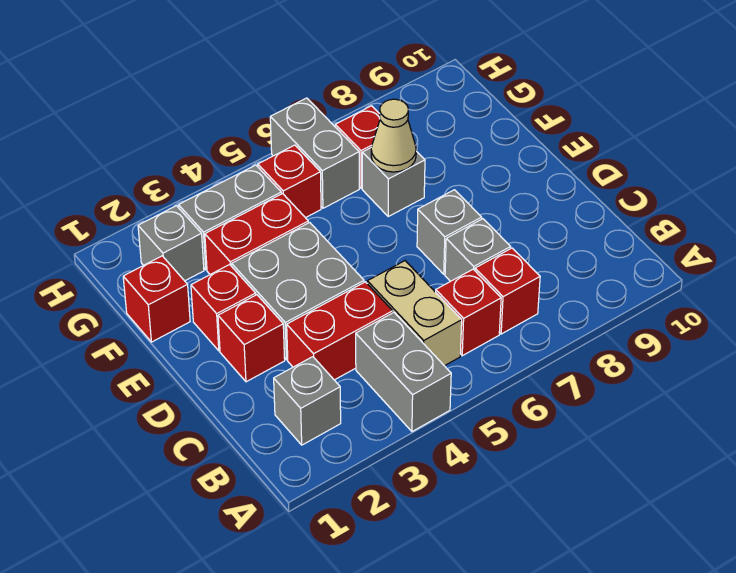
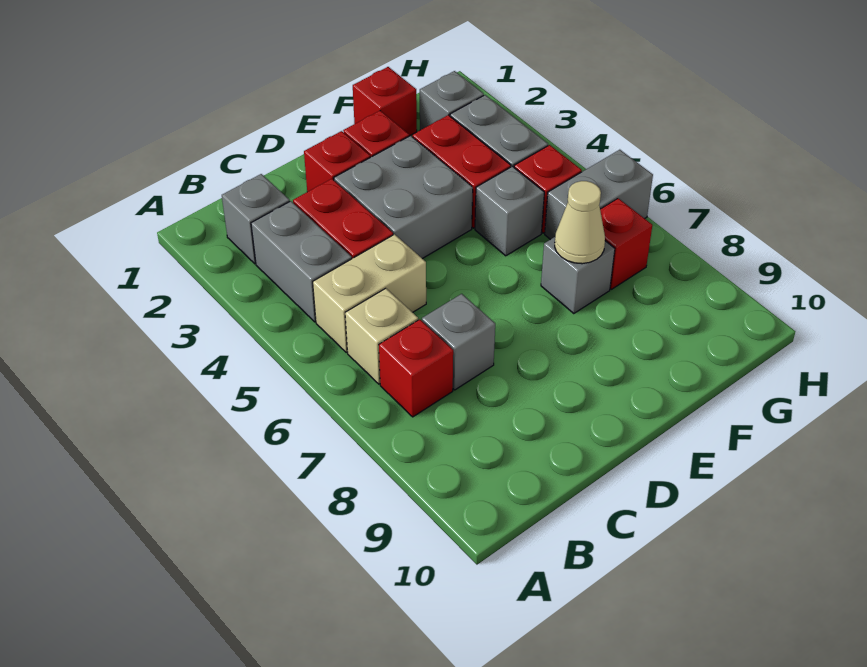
grey 1x2 brick [356,313,451,432] -> grey 1x2 brick turned to [251,201,352,322]
red 1x1 brick [436,269,501,356] -> tan 1x1 brick [345,288,418,384]
grey 1x1 brick [417,190,482,274] -> grey 1x1 brick moved to [475,166,544,256]

